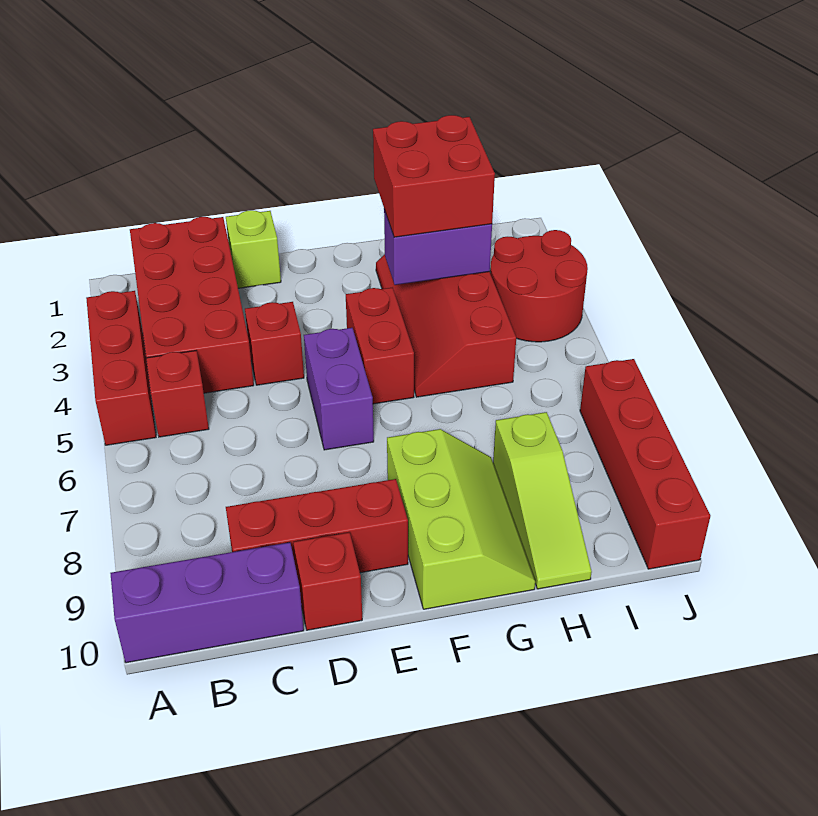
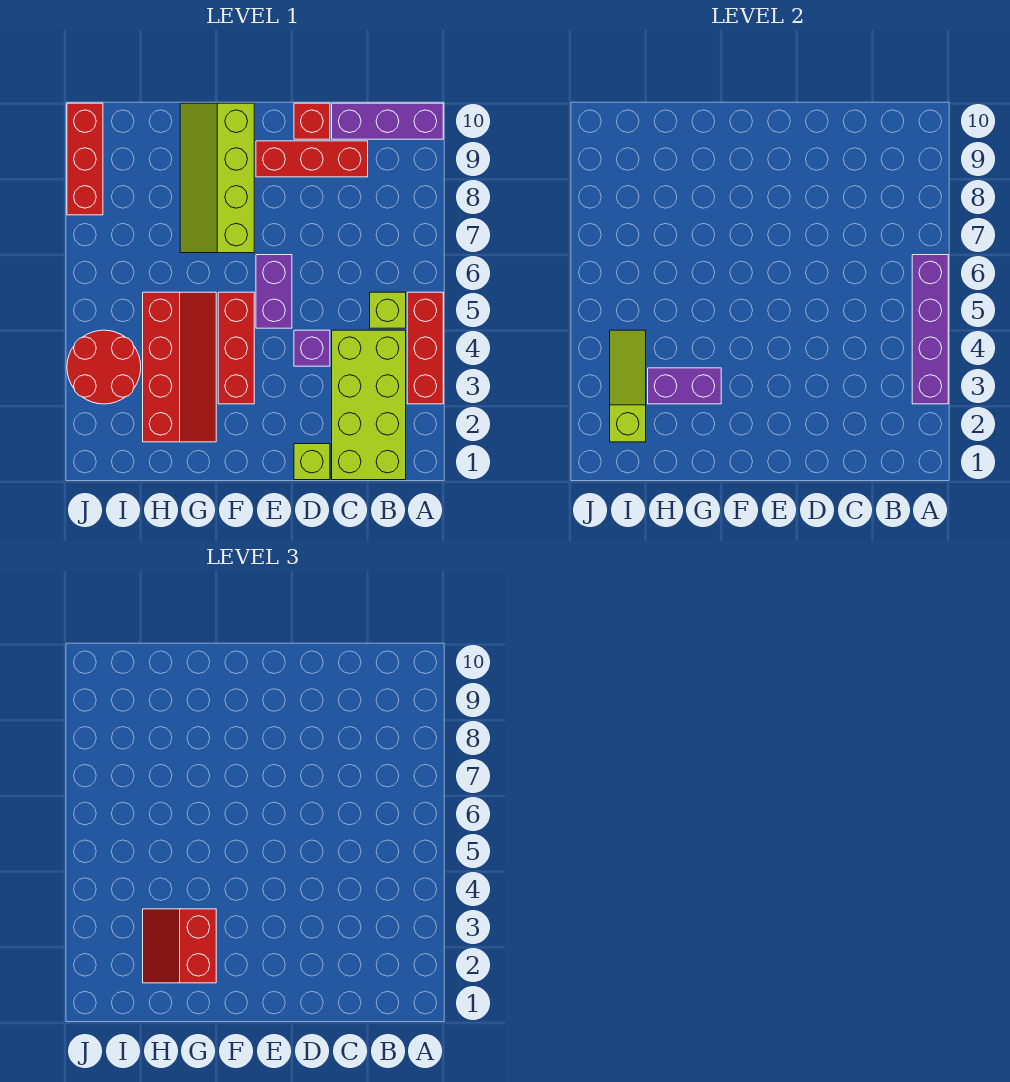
none -> purple 1x4 brick [912,255,948,404]
red 2x4 brick [130,217,254,393] -> lime 2x4 brick [332,330,406,480]
red 1x1 brick [146,351,209,437] -> lime 1x1 brick [370,292,406,328]
red 1x1 brick [245,302,304,385] -> purple 1x1 brick [294,330,330,366]
red 1x2 brick [346,288,414,404] -> red 1x3 brick [218,292,254,404]
lime 2x3 slope [387,429,535,609] -> lime 2x4 slope [180,103,254,253]
red 2x2 brick [373,115,495,237] -> red 2x2 slope [143,909,216,983]
lime 1x3 slope [493,412,592,589] -> lime 1x3 slope moved to [610,330,646,442]
red 1x4 brick [580,359,710,569] -> red 1x3 brick [67,103,103,215]

